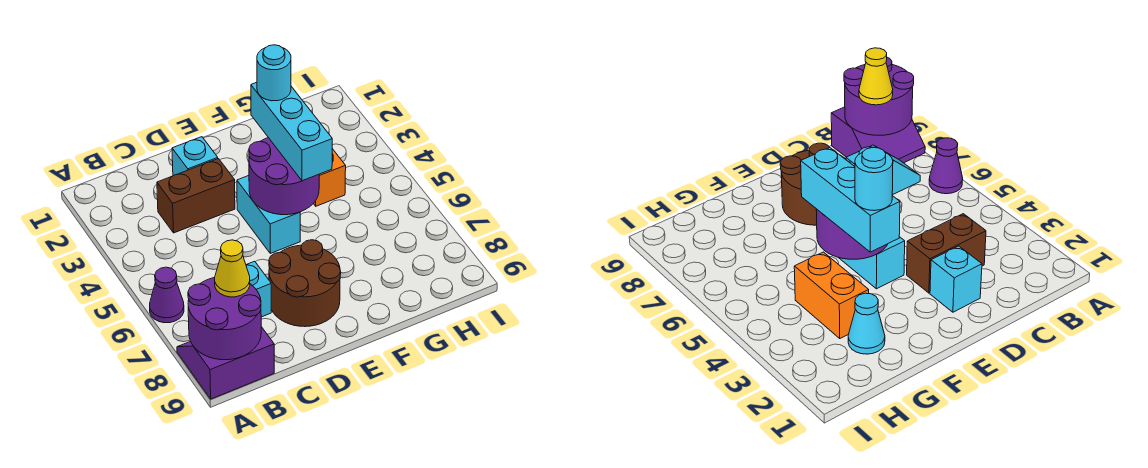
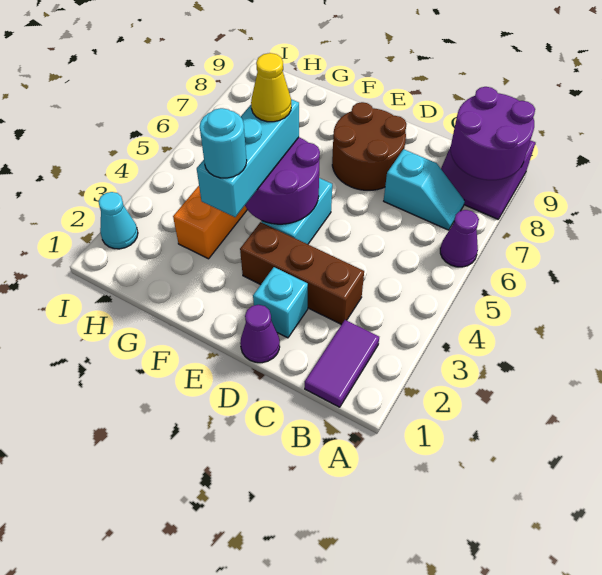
none -> purple 1x2 tile [305,320,379,407]
yellow 1x1 cone [215,240,250,297] -> yellow 1x1 cone moved to [251,53,291,122]
brown 1x2 brick [157,159,235,233] -> brown 1x3 brick [240,222,364,325]
none -> purple 1x1 cone [240,305,280,363]
cyan 1x1 cone [848,293,885,354] -> cyan 1x1 cone moved to [99,192,138,249]

